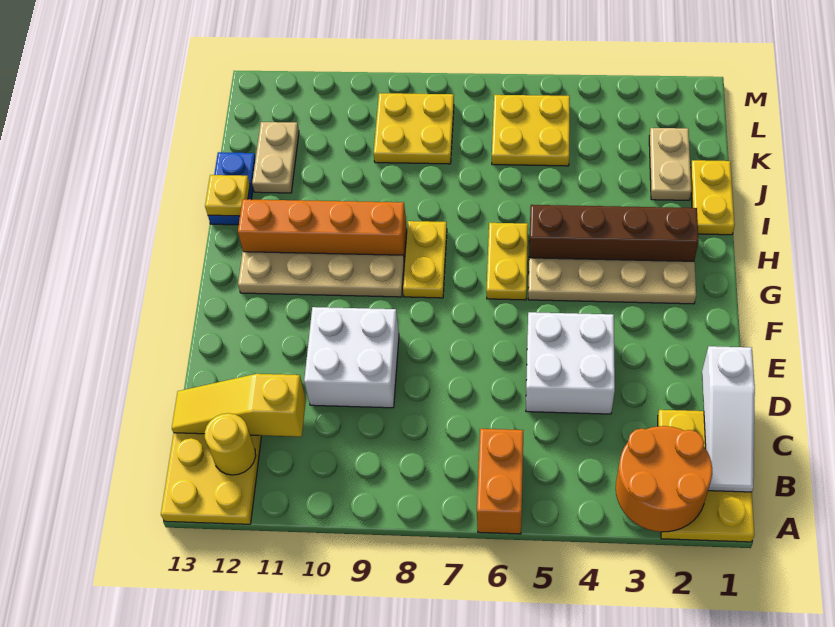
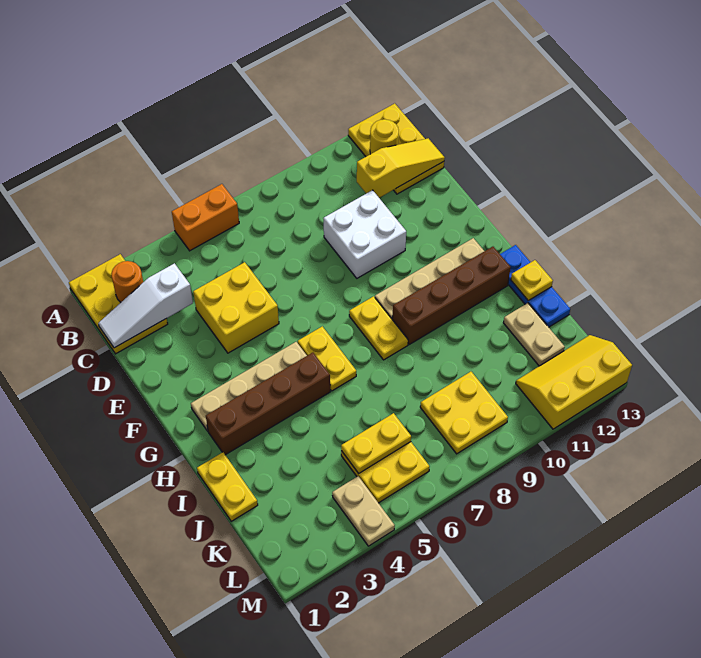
orange 2x2 round brick [616,426,712,532] -> orange 1x1 round brick [111,261,143,302]
orange 1x2 brick [477,429,524,534] -> orange 1x2 brick turned to [172,184,239,251]
white 1x3 slope [702,346,755,492] -> white 1x3 slope turned to [98,263,193,348]
white 2x2 brick [526,312,615,414] -> yellow 2x2 brick [193,262,279,353]
orange 1x4 brick [238,199,407,261] -> brown 1x4 brick [392,247,511,345]
blue 1x2 plate [208,152,256,225] -> blue 1x3 plate [500,245,570,327]
tan 1x2 plate [649,128,691,200] -> tan 1x2 plate moved to [332,476,395,546]
none -> yellow 1x2 plate [341,413,411,473]
none -> yellow 2x3 slope [516,335,632,429]

